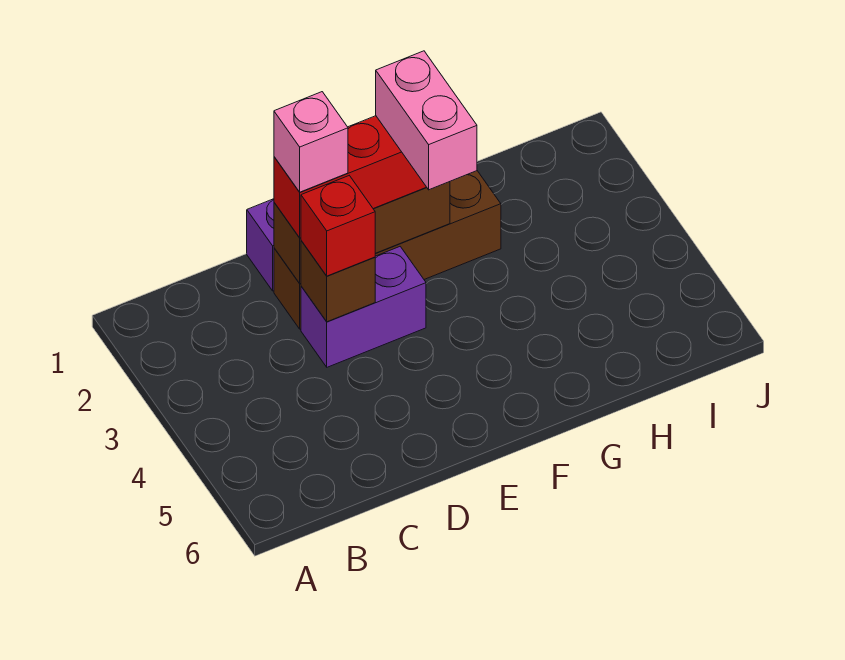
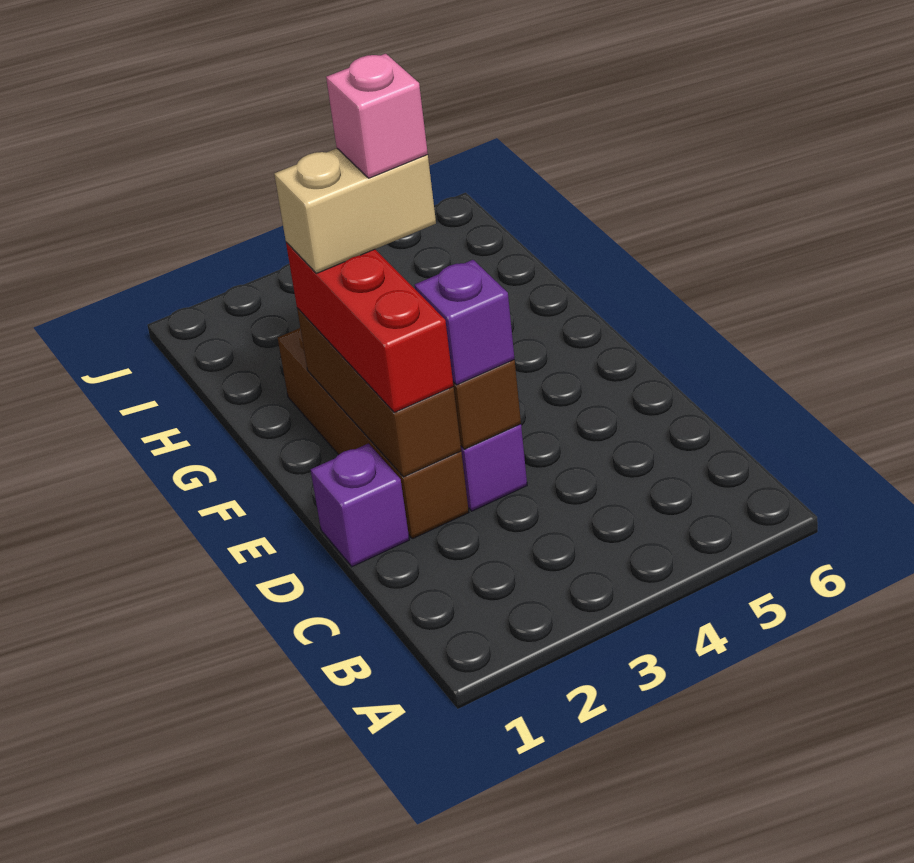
pink 1x1 brick [274,92,348,192] -> pink 1x1 brick moved to [326,54,428,178]
red 1x1 brick [301,176,375,276] -> purple 1x1 brick [415,260,515,385]
pink 1x2 brick [376,51,477,190] -> tan 1x2 brick [274,148,436,273]

